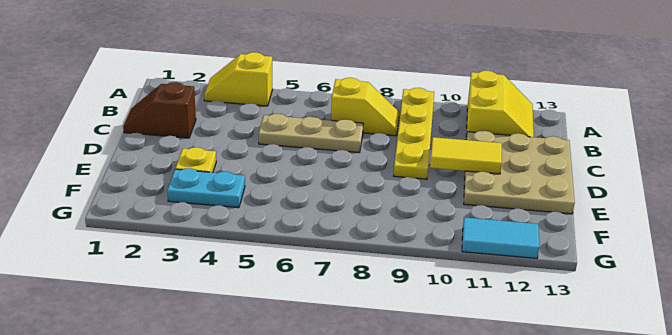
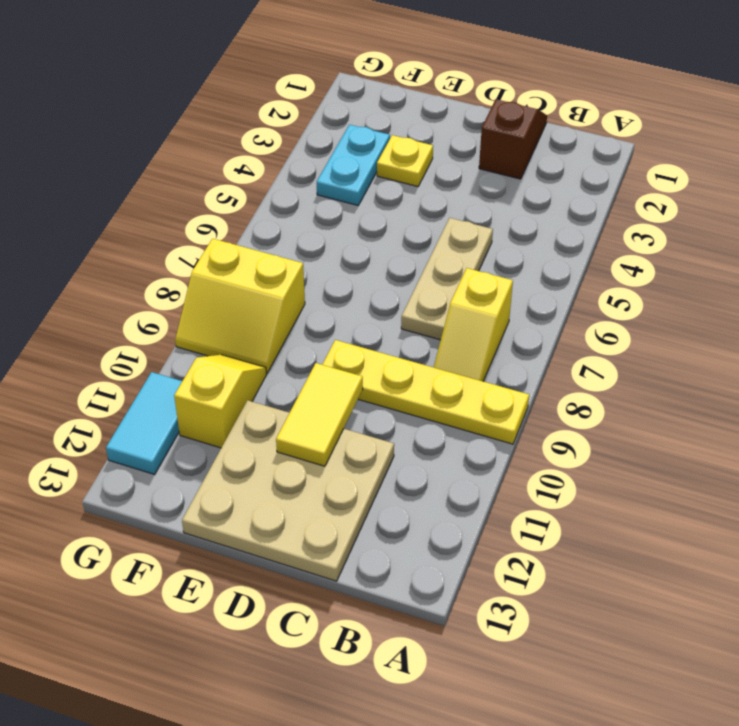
yellow 1x2 slope [204,52,273,106] -> yellow 1x2 slope moved to [174,355,266,448]
yellow 2x2 slope [466,71,534,139] -> yellow 2x2 slope moved to [175,239,305,373]

